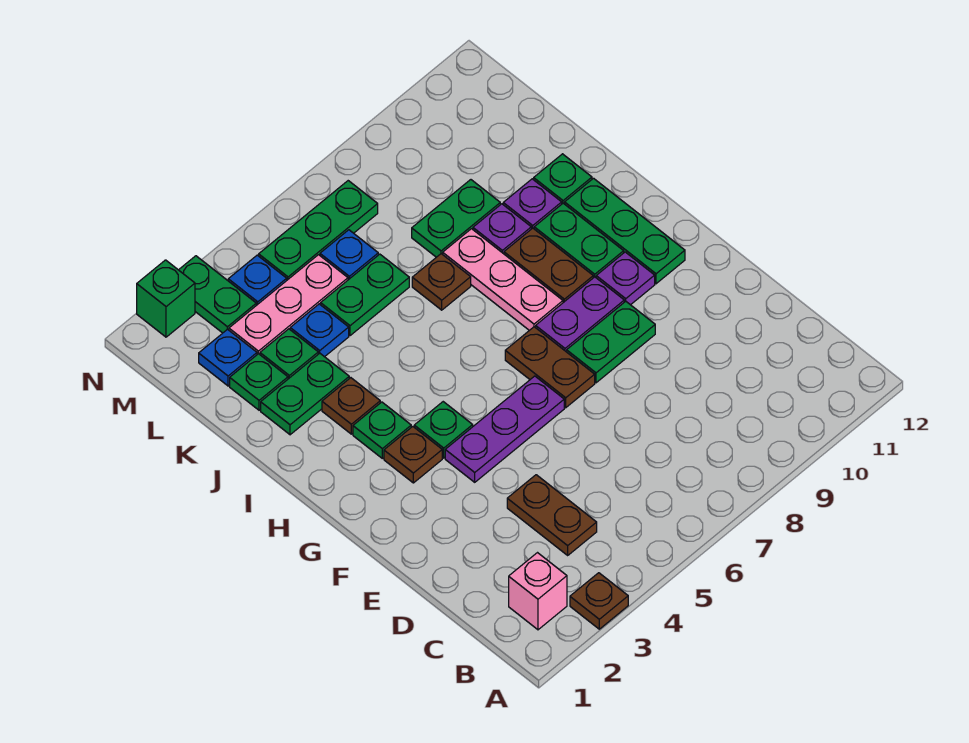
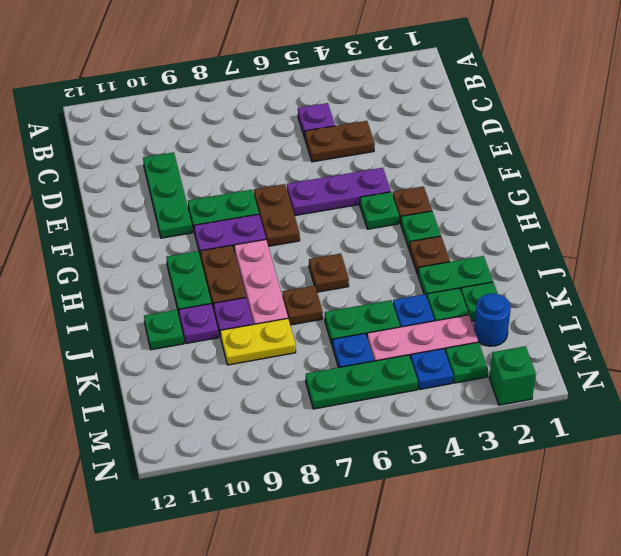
brown 1x1 plate [570,573,628,629] -> brown 1x1 plate moved to [309,254,349,292]
pink 1x1 brick [509,553,567,630] -> none
brown 1x2 plate [507,475,597,555] -> brown 1x2 plate turned to [305,121,375,162]
purple 1x1 plate [596,252,655,305] -> purple 1x1 plate moved to [298,103,335,138]
green 1x3 plate [565,178,685,284] -> green 1x3 plate moved to [143,152,193,238]
green 1x2 plate [412,180,500,257] -> yellow 1x2 plate [220,318,296,365]
blue 1x1 plate [199,329,257,386] -> blue 1x1 round brick [474,294,511,346]
green 1x2 plate [179,256,256,333] -> green 1x1 plate [445,342,488,383]

